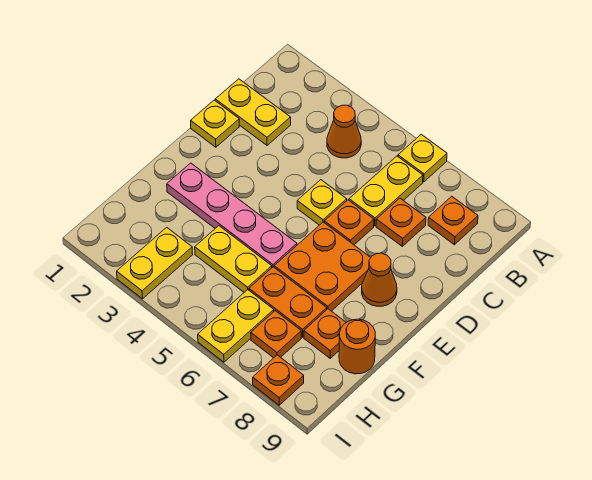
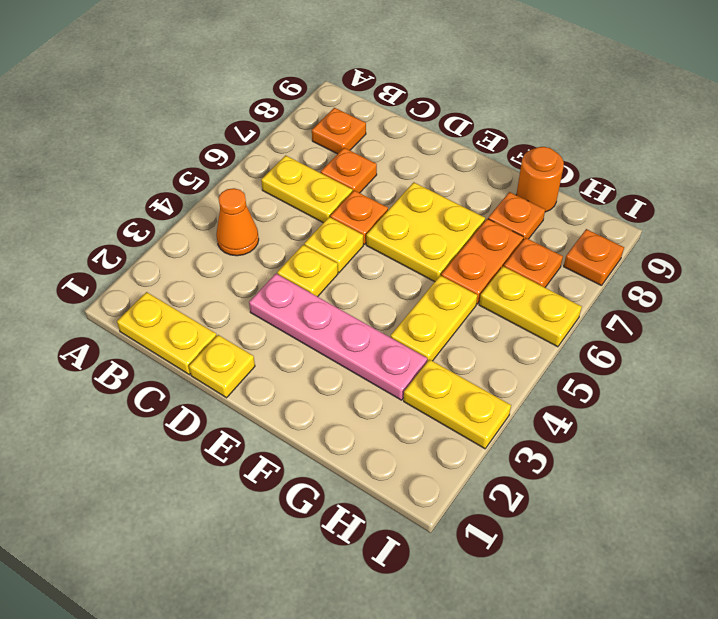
yellow 1x1 plate [398,134,447,182] -> yellow 1x1 plate moved to [277,245,338,297]
yellow 1x2 plate [215,79,291,145] -> yellow 1x2 plate turned to [117,292,217,375]
orange 2x2 plate [274,222,371,311] -> yellow 2x2 plate [366,182,485,282]
orange 1x1 cone [362,253,397,306] -> none
pink 1x4 plate [167,163,297,267] -> pink 1x4 plate turned to [249,274,427,400]

